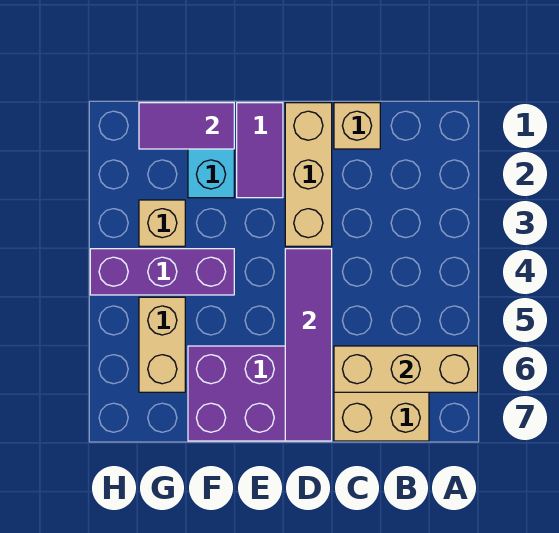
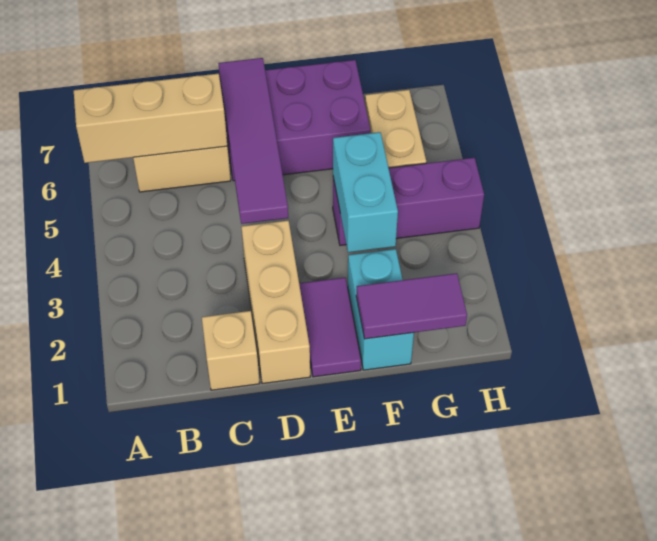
none -> cyan 1x2 brick [333,132,398,252]
tan 1x1 brick [139,200,185,246] -> none

